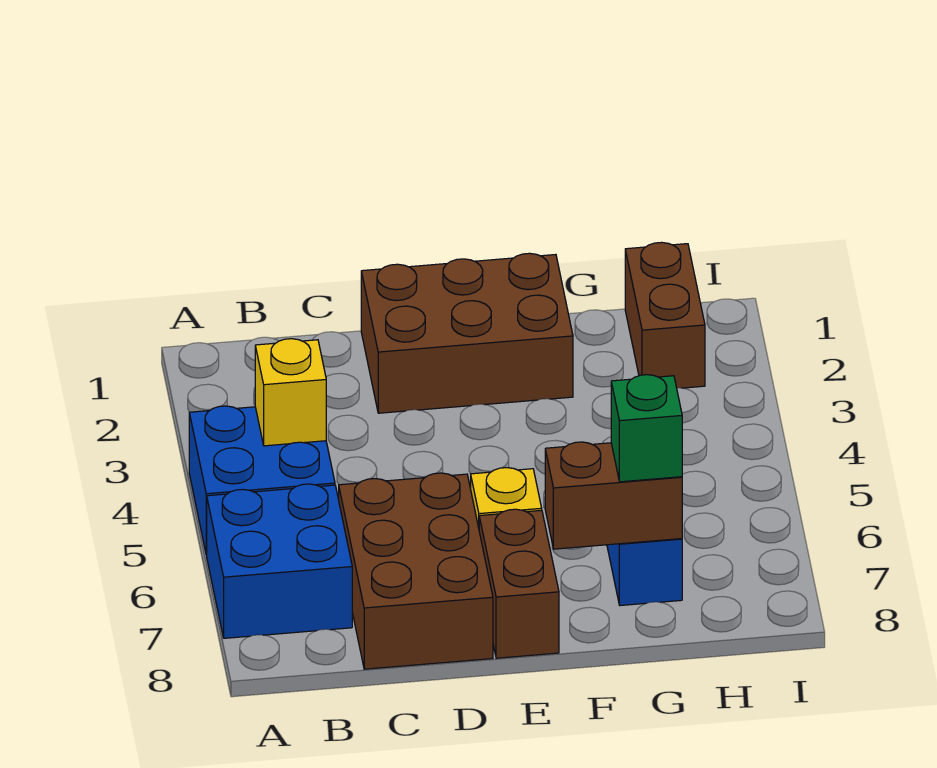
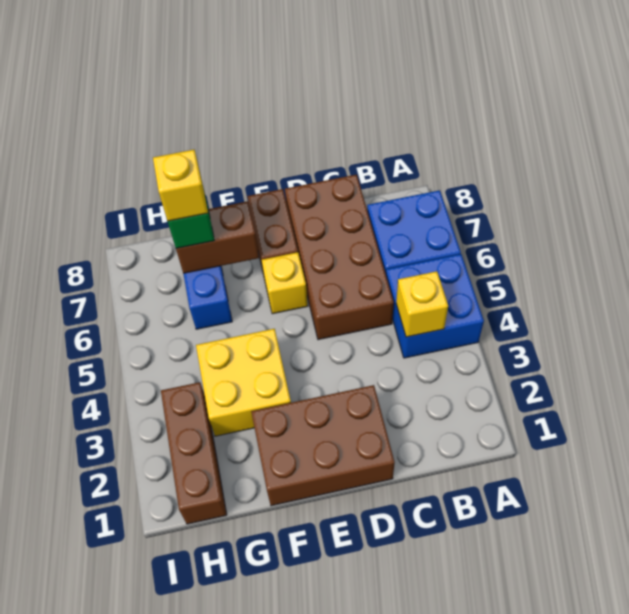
brown 2x3 brick [339,473,493,669] -> brown 2x4 brick [285,175,394,340]
none -> yellow 2x2 brick [196,329,291,436]
none -> yellow 1x1 brick [153,150,208,221]
brown 1x2 brick [625,242,705,388] -> brown 1x3 brick [161,382,227,524]

